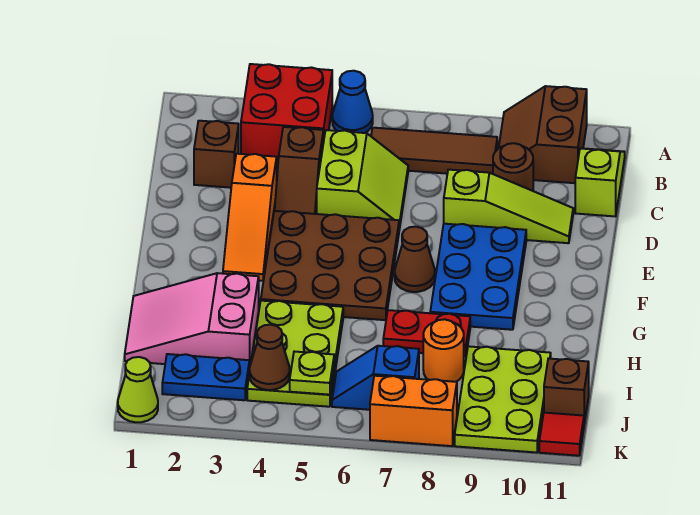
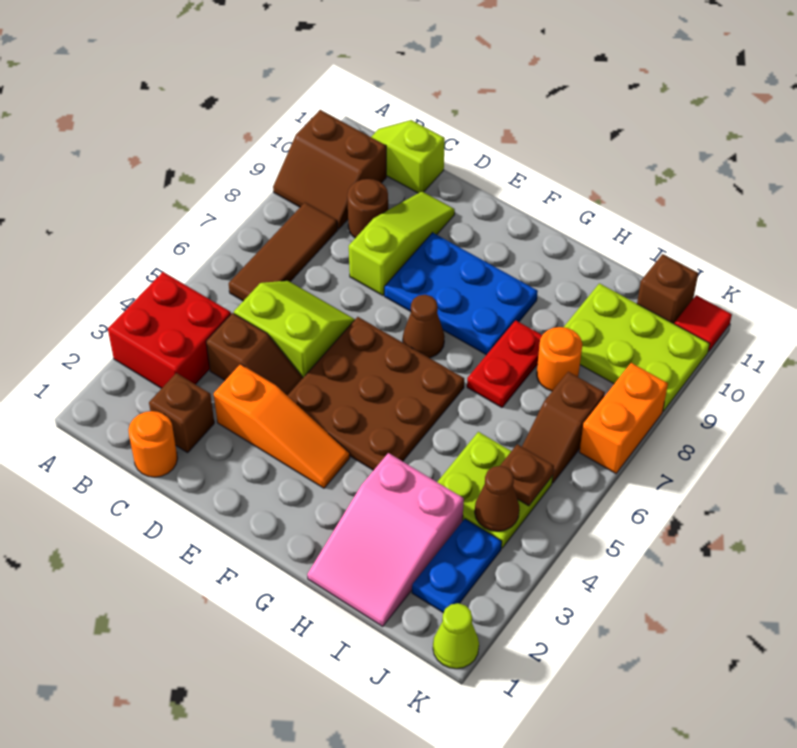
blue 1x1 cone [332,71,373,133] -> none
none -> orange 1x1 round brick [128,411,178,477]
lime 2x3 plate [247,301,343,407] -> lime 2x2 plate [438,432,553,548]
lime 1x1 plate [290,352,334,395] -> brown 1x1 plate [500,444,554,506]
blue 1x2 slope [332,346,419,410] -> brown 1x2 slope [522,372,605,483]

